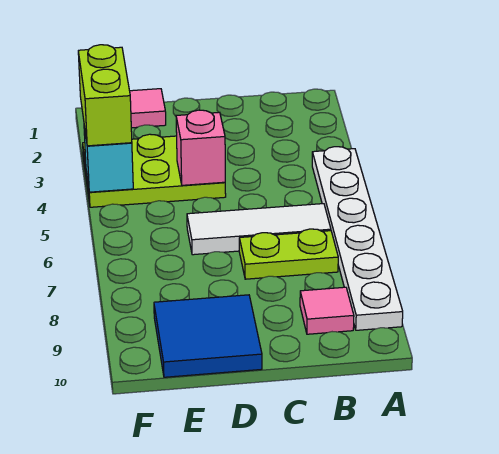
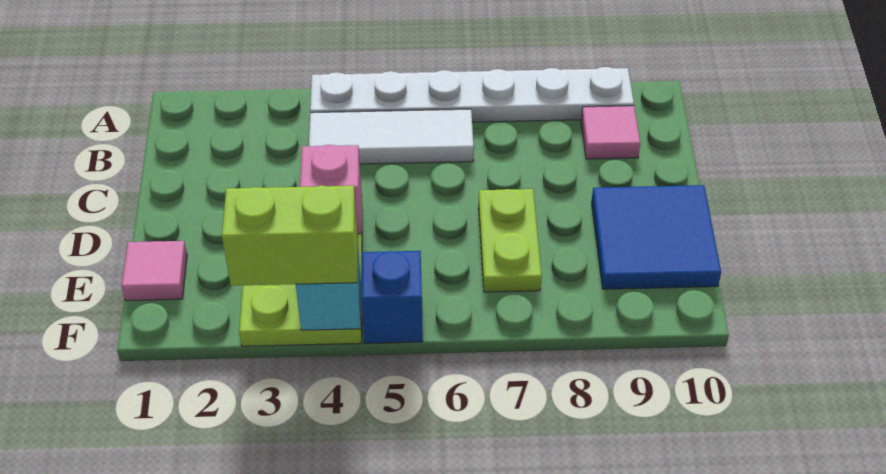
white 1x3 tile [187,204,331,255] -> white 1x3 tile turned to [309,109,474,164]
lime 1x2 plate [239,229,338,279] -> lime 1x2 plate moved to [479,189,542,292]
none -> blue 1x1 brick [361,251,423,343]

